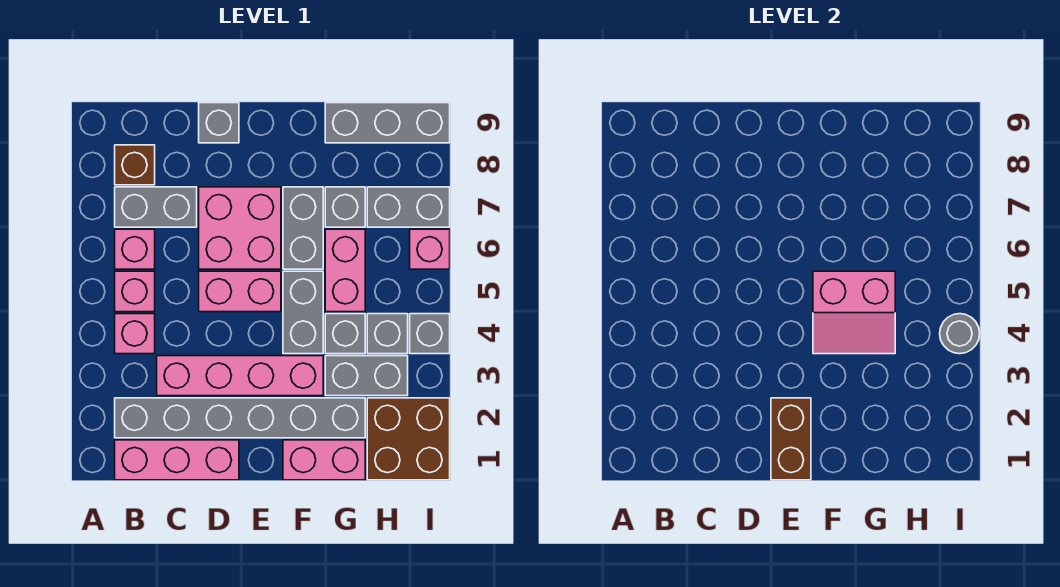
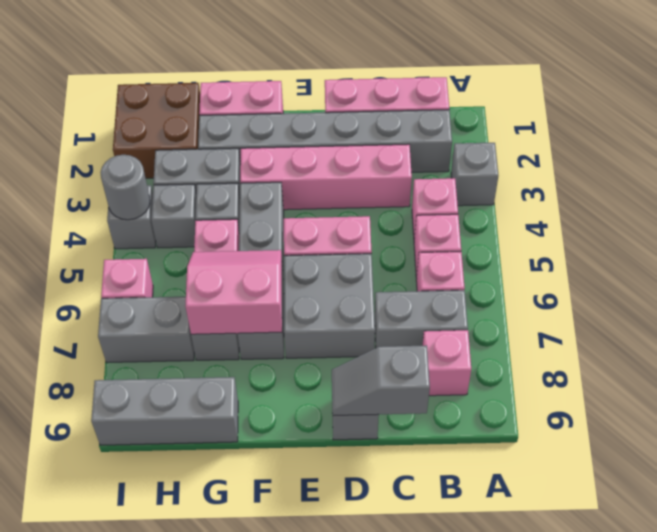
none -> grey 1x1 brick [451,143,498,206]
brown 1x1 brick [115,145,155,185] -> pink 1x1 brick [422,330,471,396]
none -> grey 1x2 slope [332,345,430,416]
pink 2x2 brick [199,187,281,269] -> grey 2x2 brick [284,254,375,358]
brown 1x2 brick [771,398,811,480] -> none
pink 2x2 slope [813,271,895,354] -> pink 2x2 slope moved to [185,250,282,334]

